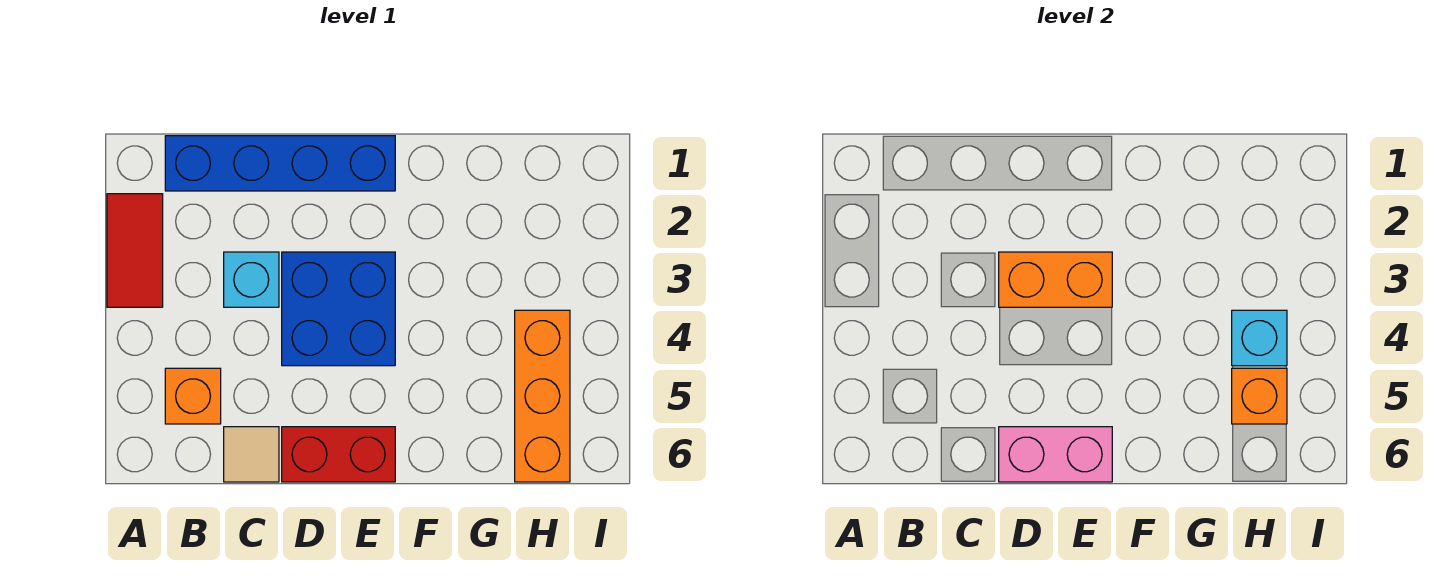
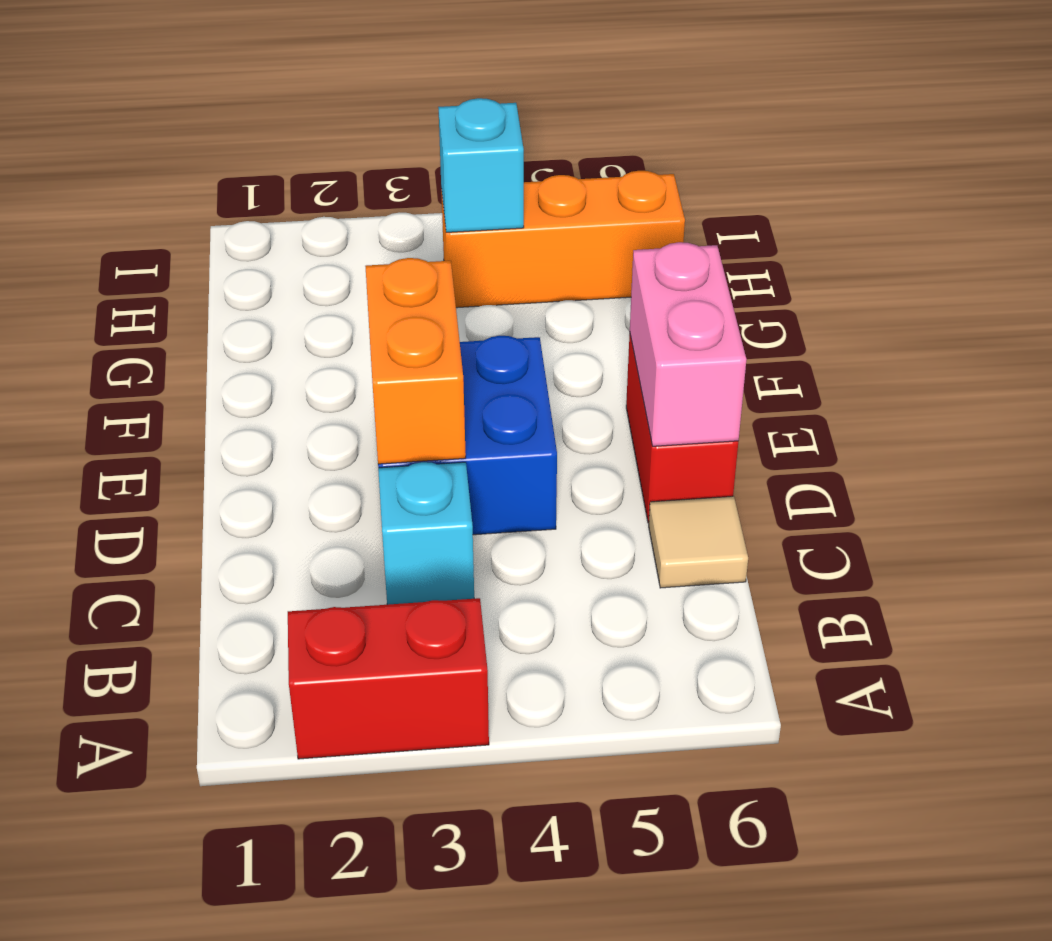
red 1x2 tile [107,194,163,307] -> red 1x2 brick [288,598,489,759]
blue 1x4 brick [165,136,395,191] -> none
orange 1x1 brick [165,368,221,424] -> none
orange 1x1 brick [1232,368,1287,424] -> none

